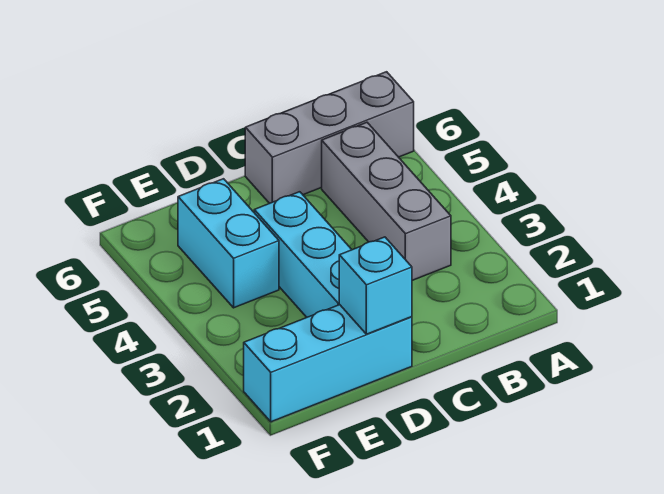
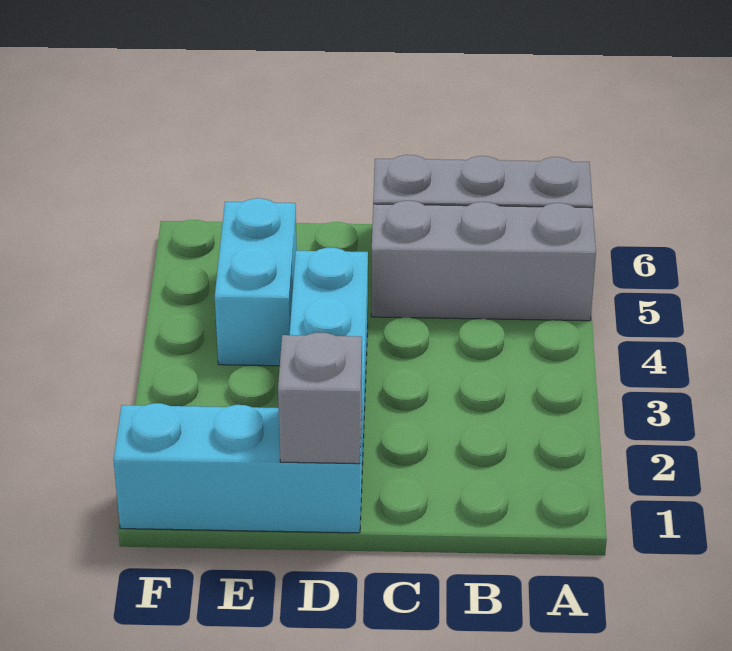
grey 1x3 brick [322,122,451,280] -> grey 1x3 brick turned to [371,201,596,321]
cyan 1x1 brick [339,237,412,334] -> grey 1x1 brick [278,333,362,464]

